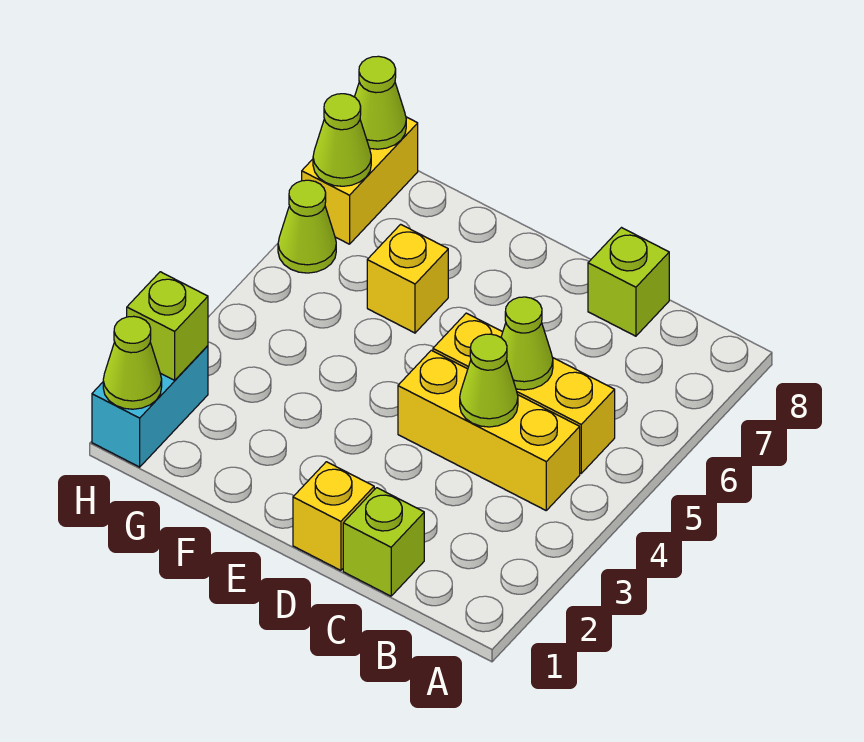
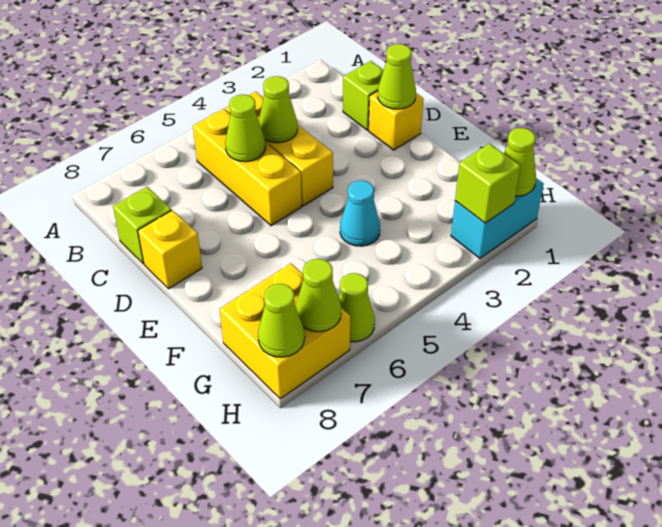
none -> lime 1x1 cone [378,44,416,109]
none -> cyan 1x1 cone [340,180,380,246]
yellow 1x1 brick [367,224,448,333] -> yellow 1x1 brick moved to [138,210,202,289]
yellow 1x2 brick [302,117,418,244] -> yellow 2x2 brick [220,263,350,399]

